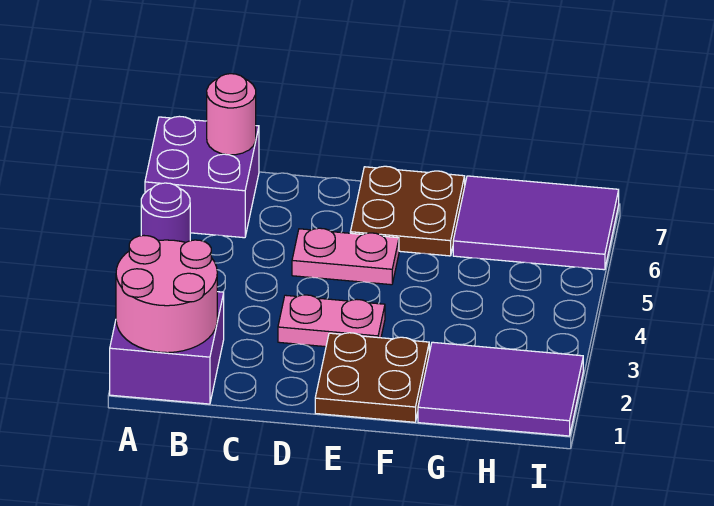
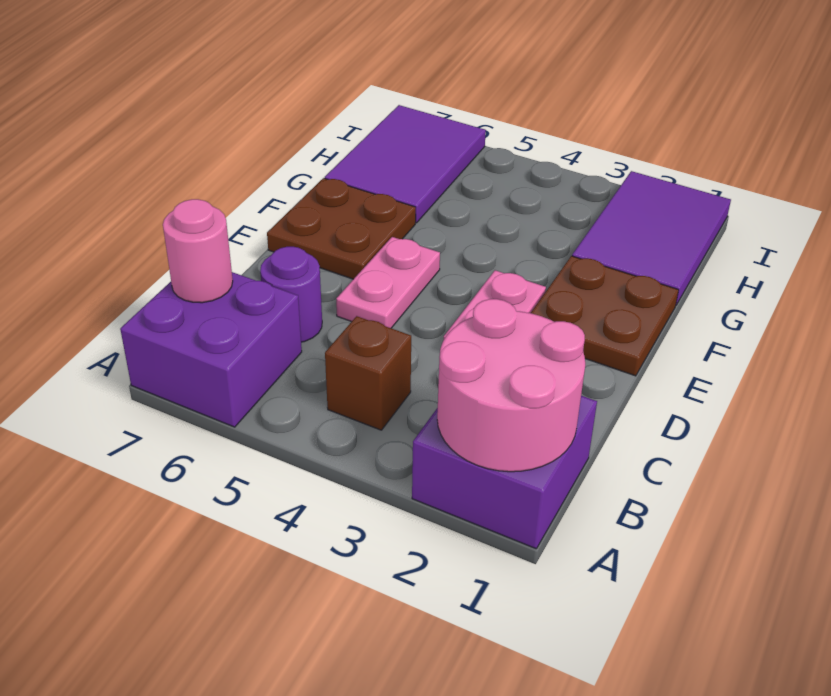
purple 1x1 round brick [141,183,190,243] -> purple 1x1 round brick moved to [260,247,322,342]
none -> brown 1x1 brick [325,316,411,430]

